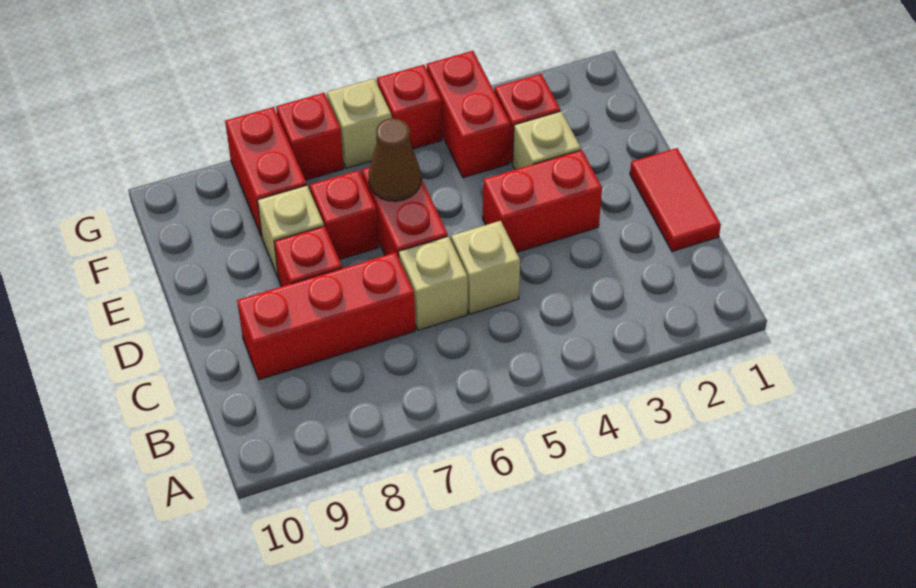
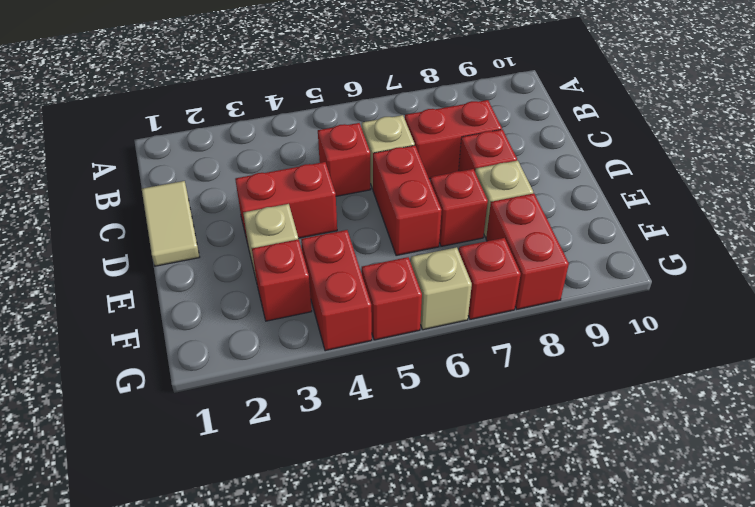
red 1x2 tile [630,148,721,251] -> tan 1x2 tile [142,181,200,266]
tan 1x1 brick [451,221,520,314] -> red 1x1 brick [318,123,371,196]
red 1x3 brick [237,252,415,380] -> red 1x2 brick [405,100,502,179]
brown 1x1 cone [368,118,421,201] -> none

